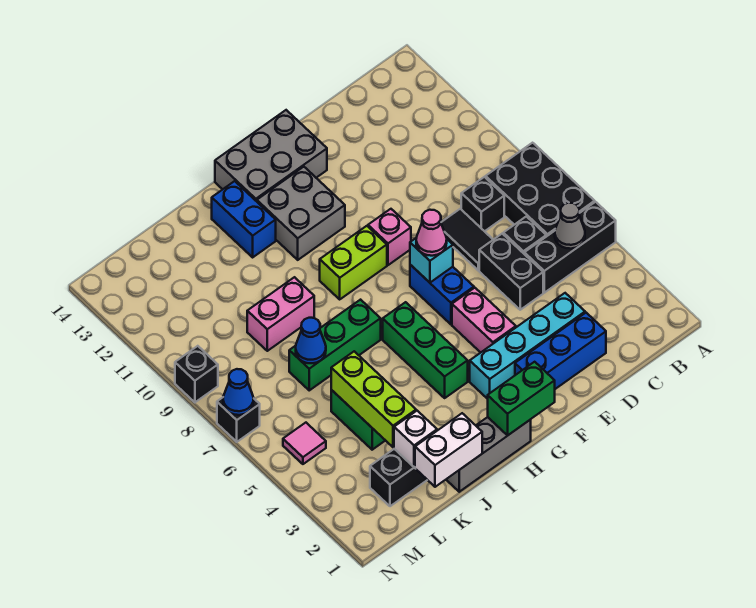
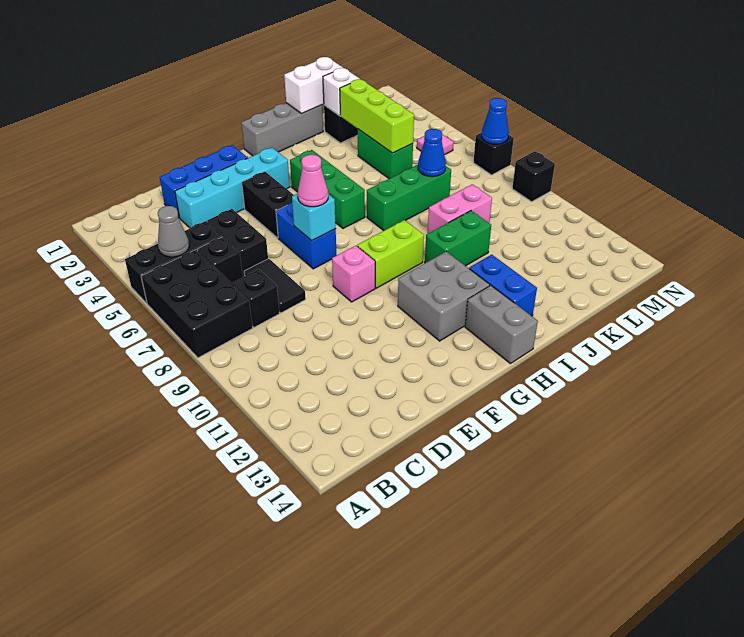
pink 1x2 brick [452,288,516,353] -> black 1x2 brick [242,172,293,238]
grey 2x3 brick [215,110,327,201] -> grey 1x2 brick [465,286,538,364]
green 1x2 brick [488,362,555,435] -> green 1x2 brick moved to [425,211,491,266]

